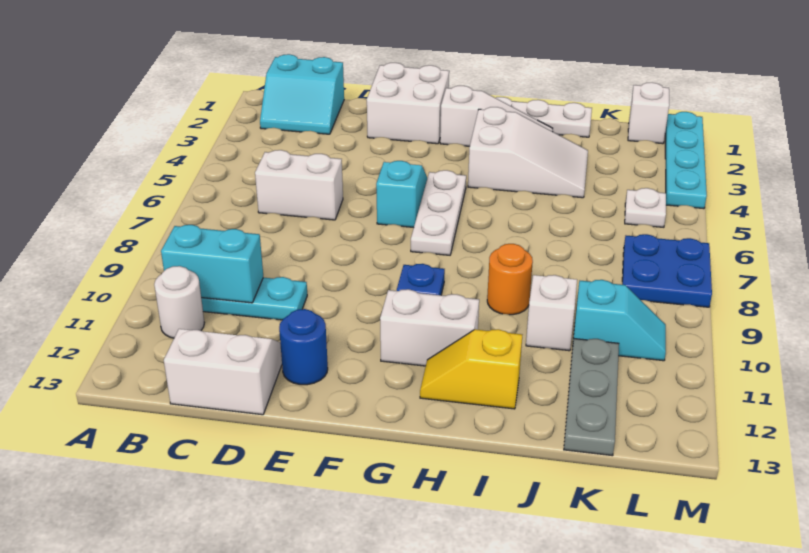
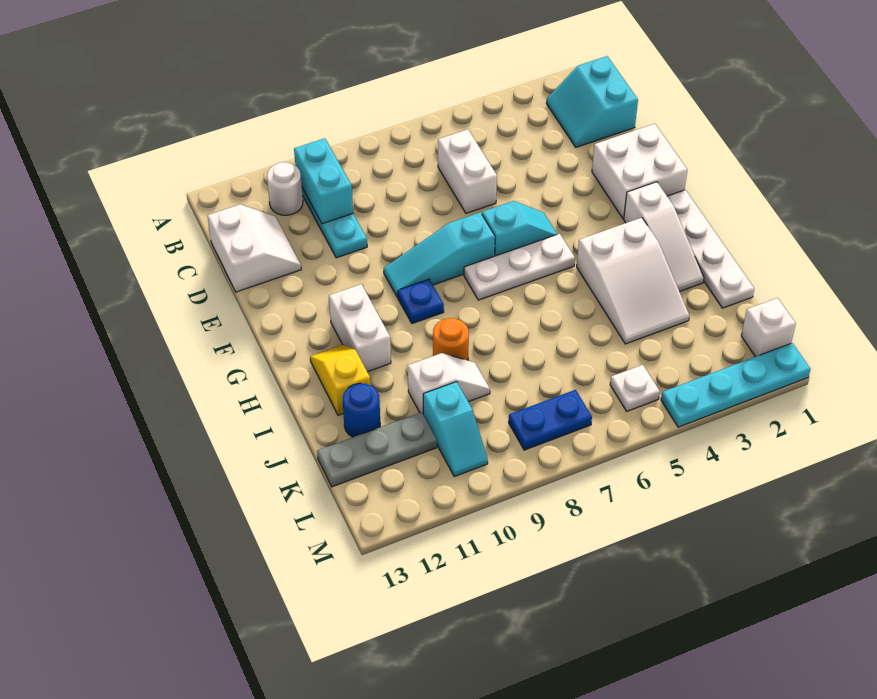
blue 1x1 round brick [279,309,328,385] -> blue 1x1 round brick moved to [343,383,380,437]
none -> cyan 1x3 slope [384,212,495,297]
blue 2x2 plate [622,234,712,307] -> blue 1x2 plate [508,390,592,450]

